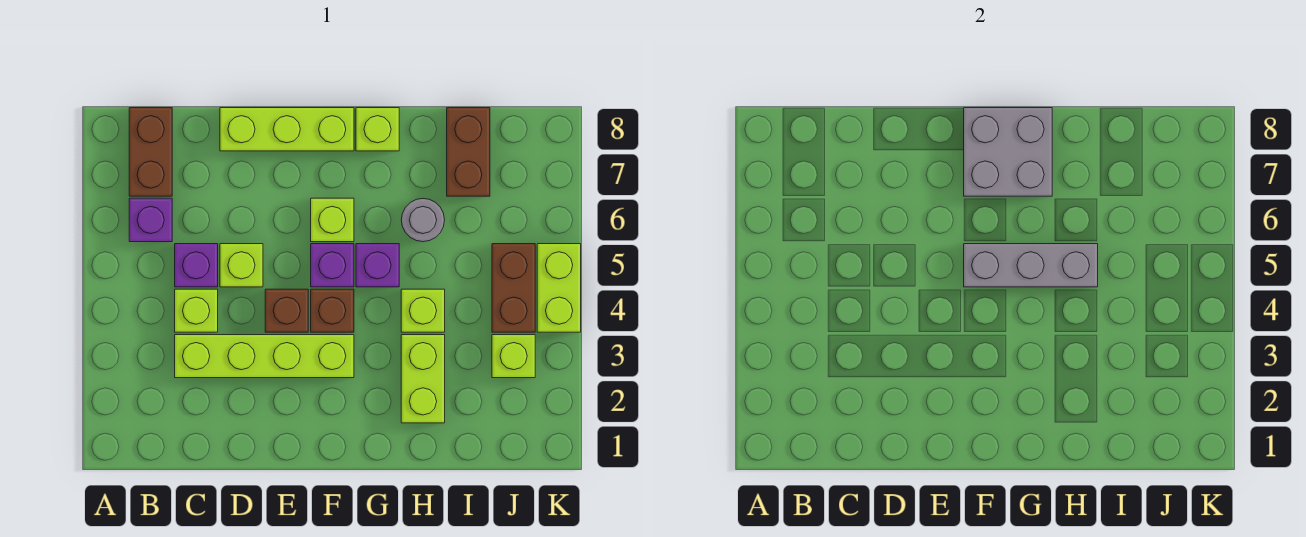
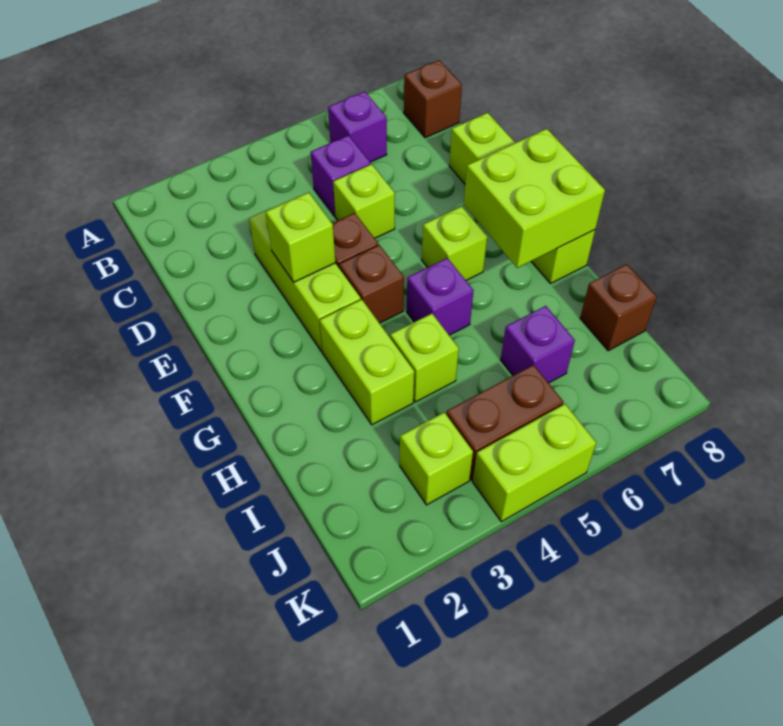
brown 1x2 brick [129,108,172,196] -> brown 1x1 brick [404,60,462,138]
lime 1x4 brick [175,335,354,378] -> lime 1x3 brick [249,204,361,351]
lime 1x1 brick [175,289,218,332] -> lime 1x1 brick moved to [266,192,335,282]
purple 1x1 brick [311,244,354,287] -> purple 1x1 brick moved to [501,306,575,383]
grey 1x3 brick [964,244,1098,287] -> none
grey 2x2 brick [964,108,1052,196] -> lime 2x2 brick [464,129,605,268]
lime 1x2 brick [401,335,445,423] -> lime 1x2 brick turned to [320,299,414,425]
grey 1x1 round brick [401,199,445,242] -> none
brown 1x2 brick [447,108,490,196] -> brown 1x1 brick [580,264,657,351]

